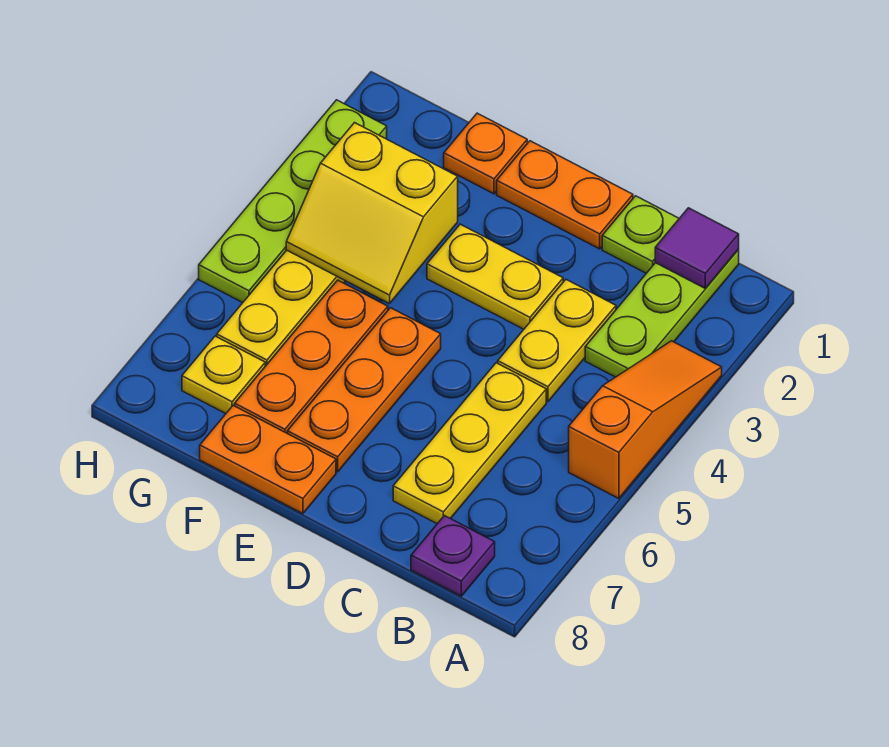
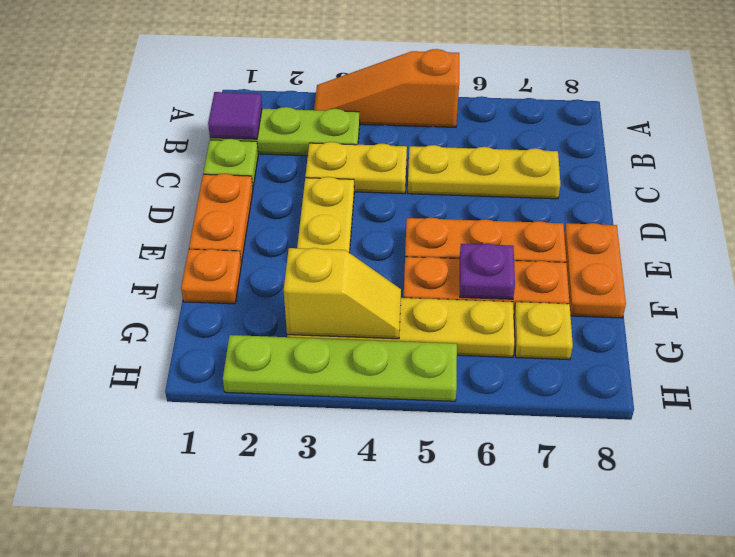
purple 1x1 plate [411,516,495,596] -> purple 1x1 plate moved to [460,244,515,299]
yellow 2x2 slope [286,123,458,304] -> yellow 1x2 slope [284,248,401,339]

